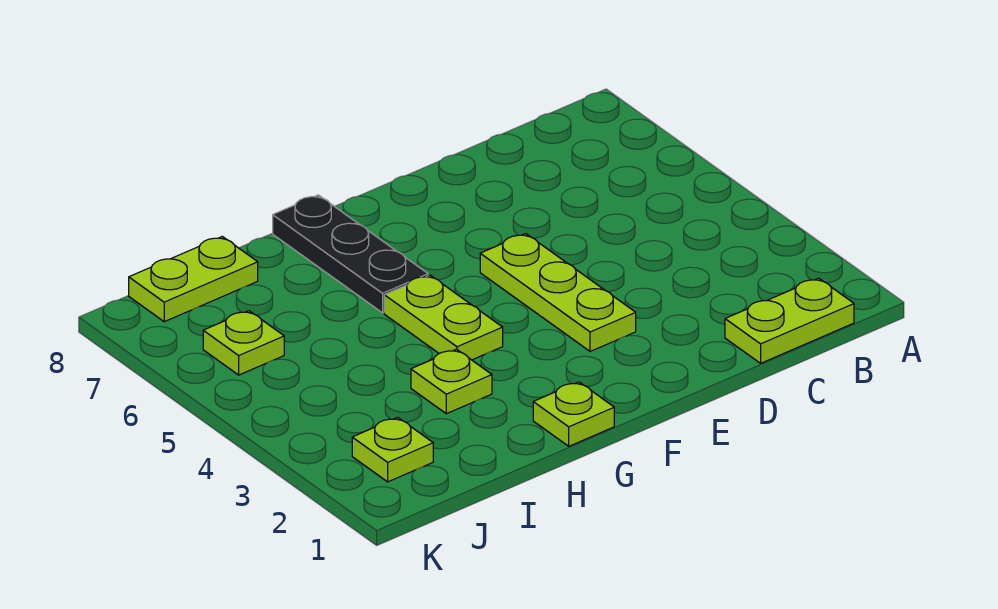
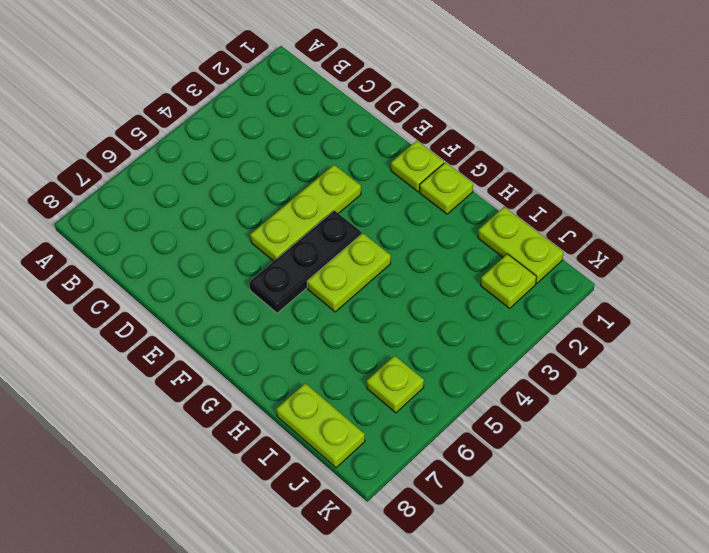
lime 1x2 plate [725,278,854,363] -> lime 1x2 plate moved to [478,207,563,283]
black 1x3 plate [273,195,428,313] -> black 1x3 plate moved to [249,210,362,313]
lime 1x1 plate [411,349,492,414] -> lime 1x1 plate moved to [391,141,444,192]

